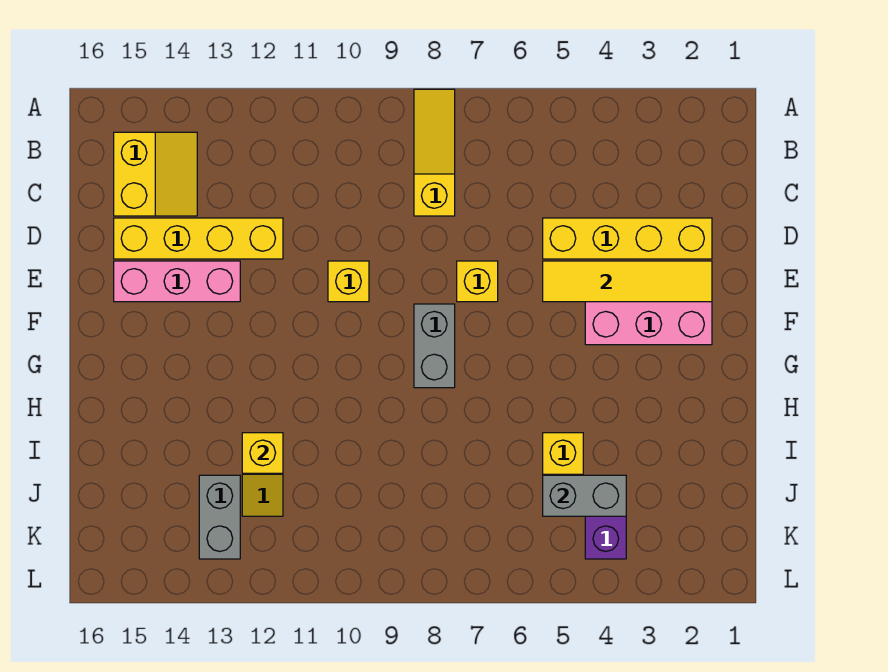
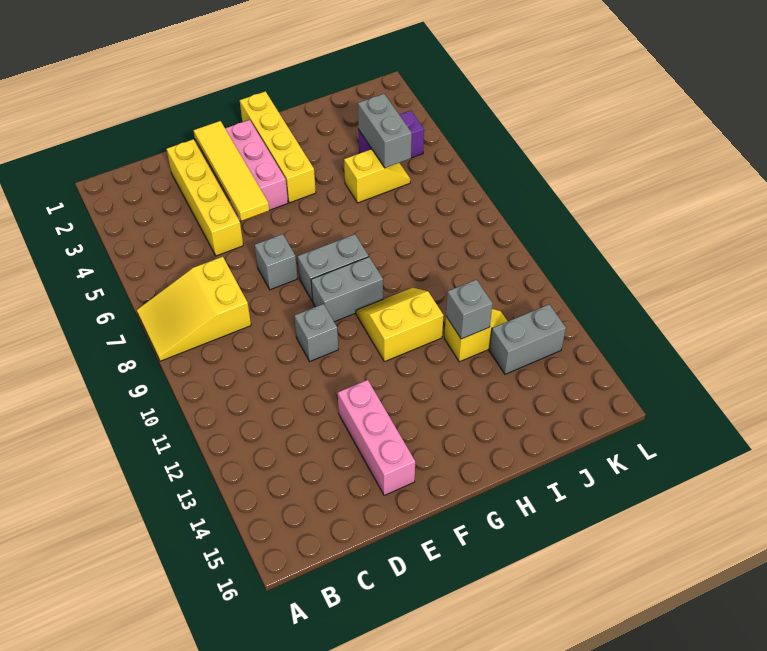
yellow 1x3 slope [414,89,455,216] -> yellow 2x3 slope [137,257,251,361]
yellow 2x2 slope [114,132,197,216] -> yellow 2x2 slope moved to [356,288,444,362]
yellow 1x4 brick [114,218,283,259] -> yellow 1x4 brick moved to [240,91,316,203]
yellow 1x1 brick [457,261,498,302] -> grey 1x1 brick [255,234,298,290]
yellow 1x1 brick [328,261,369,302] -> grey 1x1 brick [294,304,338,361]
none -> grey 1x2 brick [311,257,383,322]
yellow 1x1 brick [242,433,283,473] -> grey 1x1 brick [446,280,493,339]

